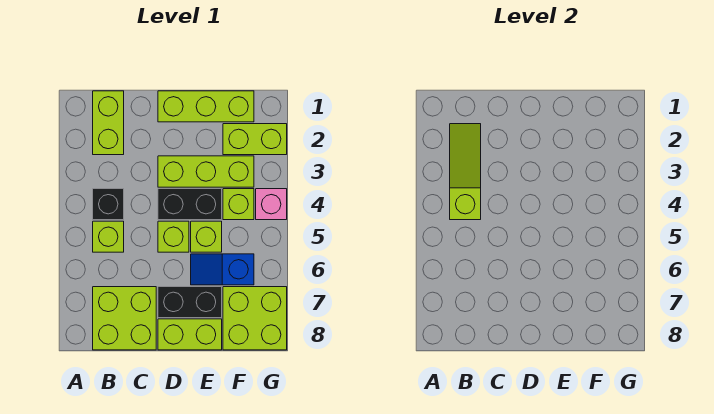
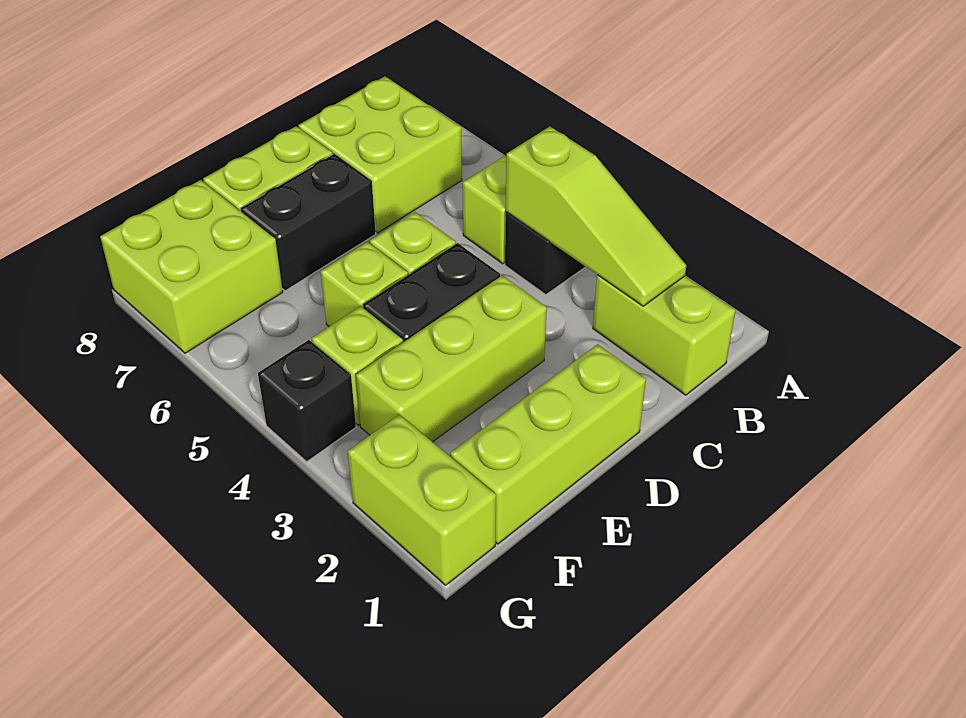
blue 1x2 slope [191,254,254,285] -> none
lime 1x2 brick [223,124,287,155] -> lime 1x2 brick turned to [348,415,496,585]
pink 1x1 brick [256,189,287,220] -> black 1x1 brick [258,340,356,461]

